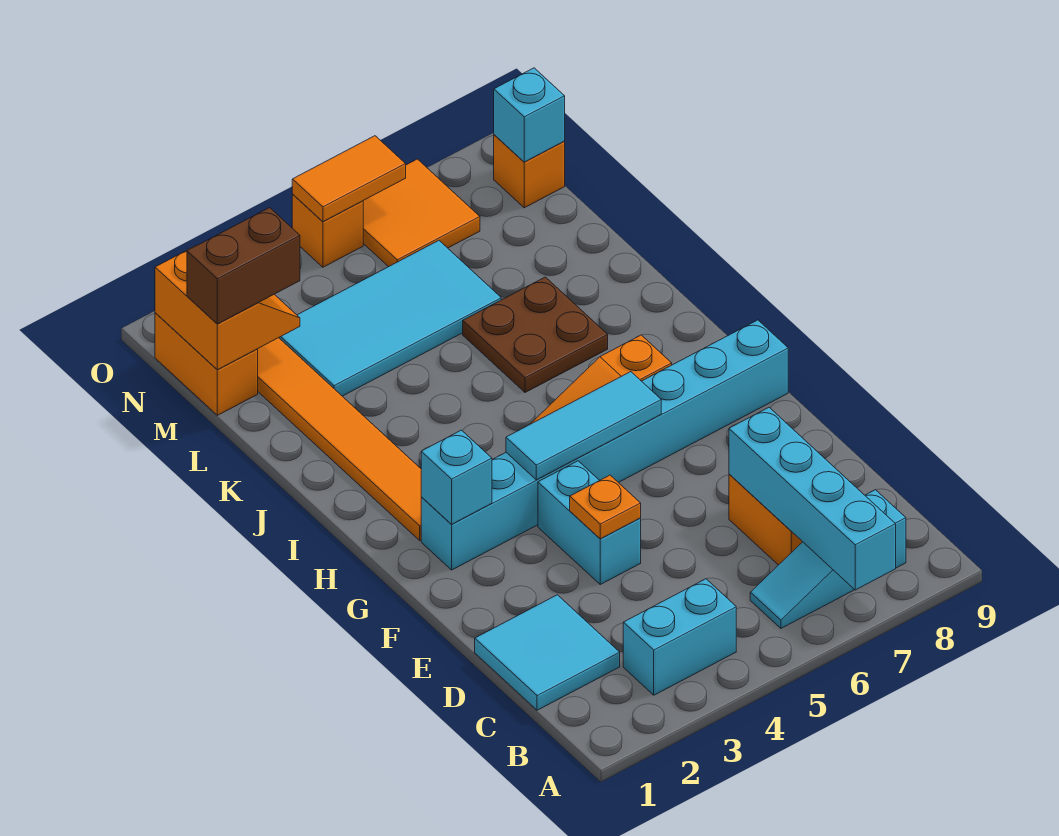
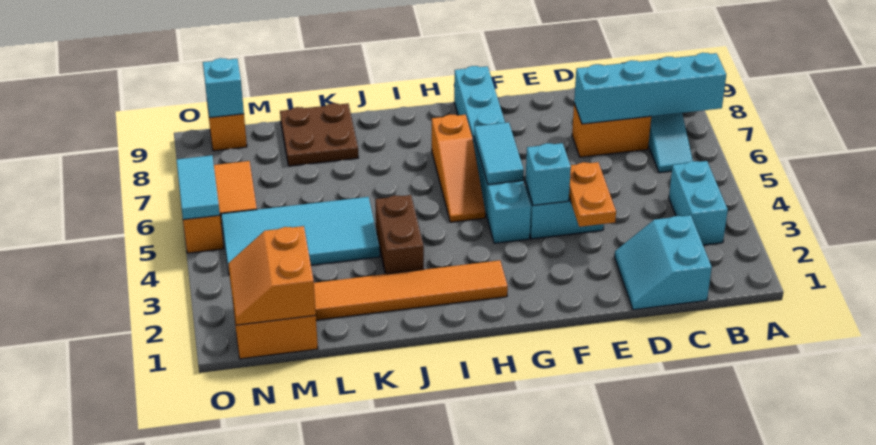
cyan 2x2 tile [475,595,620,710] -> cyan 2x2 slope [615,215,712,310]
orange 1x1 plate [570,475,641,539] -> orange 1x2 plate [569,162,616,227]
cyan 1x8 brick [421,320,788,570] -> cyan 1x6 brick [454,66,531,243]
cyan 1x1 brick [421,430,492,524] -> cyan 1x1 brick moved to [525,143,571,205]
cyan 1x3 tile [506,372,661,480] -> cyan 1x2 tile [474,122,524,184]
brown 2x2 plate [463,277,608,393] -> brown 2x2 plate moved to [280,103,358,166]
cyan 2x4 tile [279,240,501,396] -> cyan 2x4 tile turned to [221,197,380,273]
orange 2x2 slope [155,245,300,370] -> orange 2x2 slope turned to [228,226,316,325]
brown 1x2 brick [187,208,300,324] -> brown 1x2 brick moved to [375,195,424,274]
orange 1x2 tile [292,136,406,221] -> cyan 1x2 tile [176,155,220,220]

